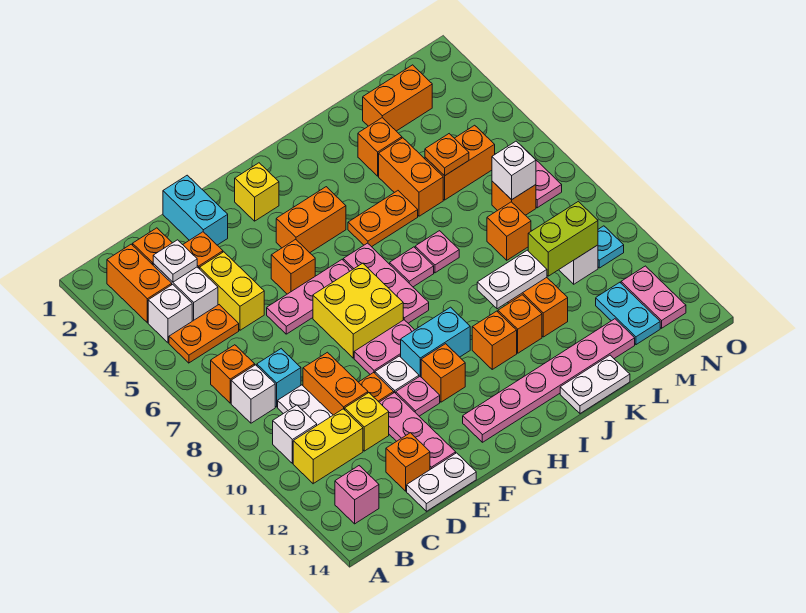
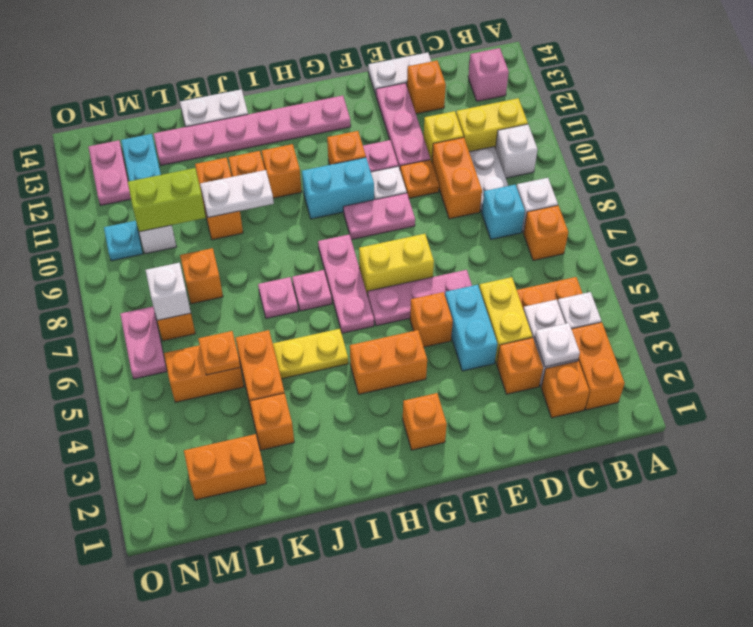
cyan 1x2 brick [163,175,228,245] -> cyan 1x2 brick moved to [445,285,498,371]
yellow 2x2 brick [313,263,403,358] -> yellow 1x2 brick [359,234,434,296]
yellow 1x1 brick [235,163,279,221] -> orange 1x1 brick [403,393,447,450]
orange 1x2 plate [348,191,418,247] -> yellow 1x2 plate [273,329,348,379]

